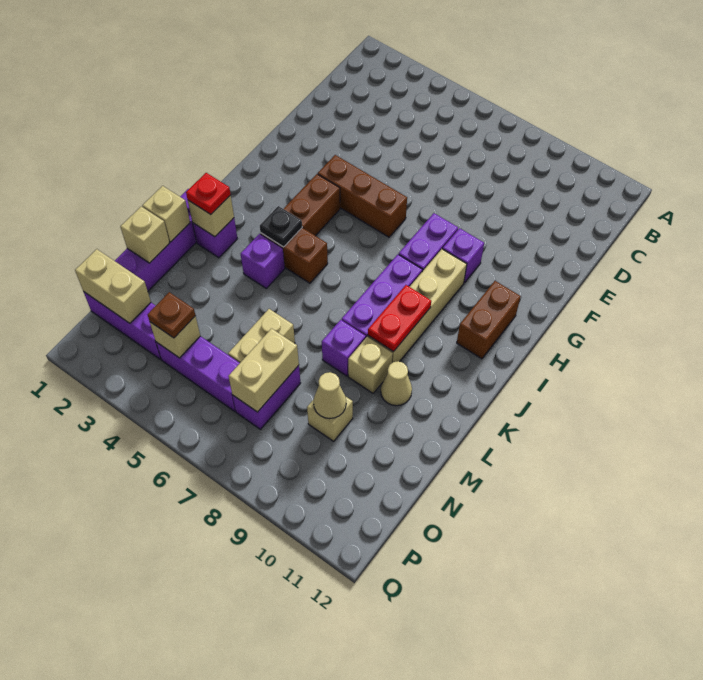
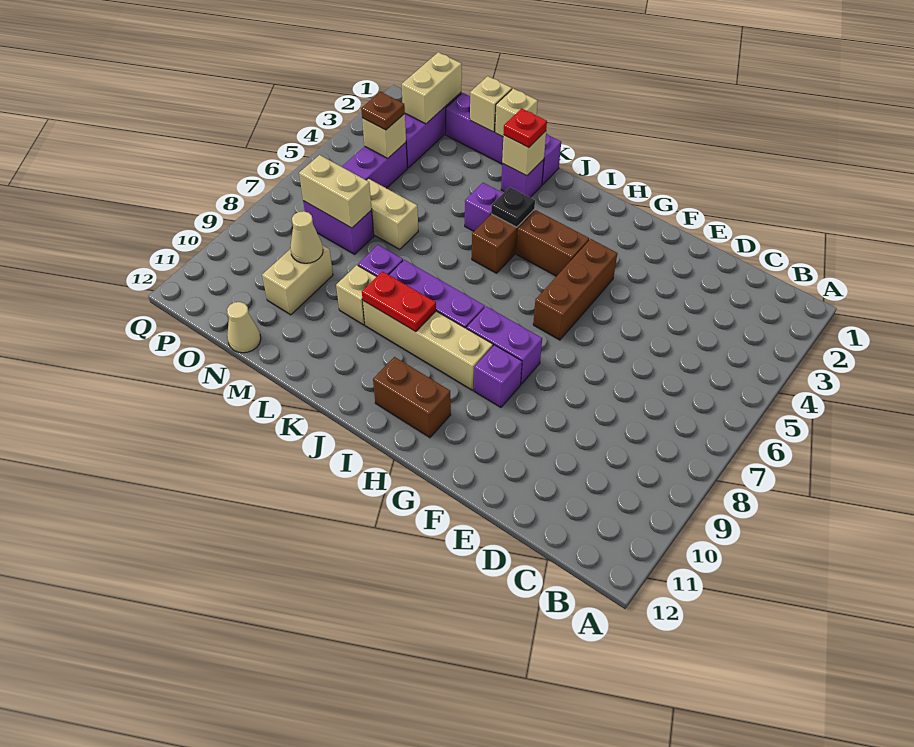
tan 1x1 cone [381,361,412,406] -> tan 1x1 cone moved to [227,302,261,353]
tan 1x1 brick [307,397,353,441] -> tan 1x2 brick [262,245,333,315]

